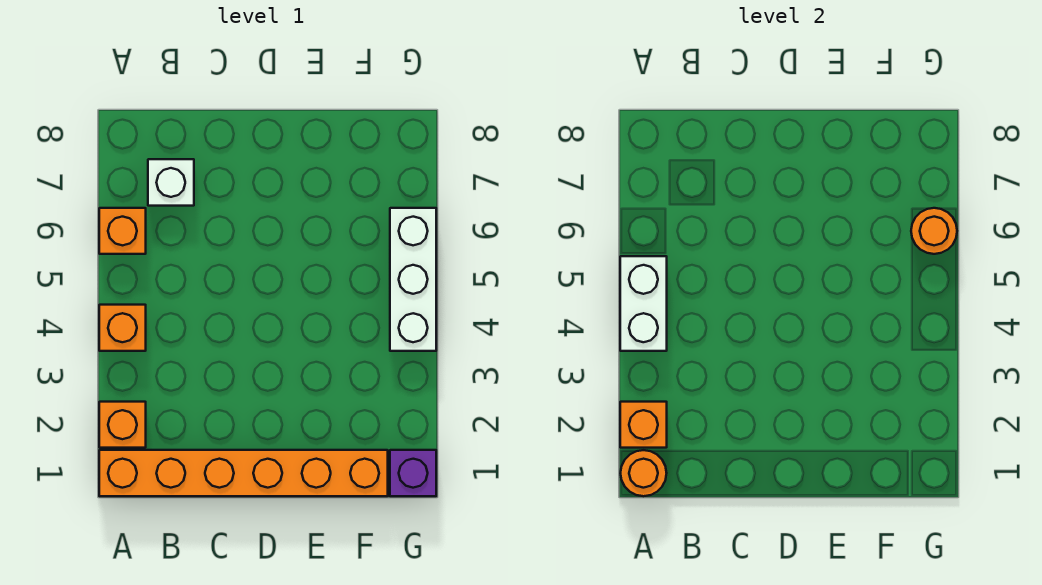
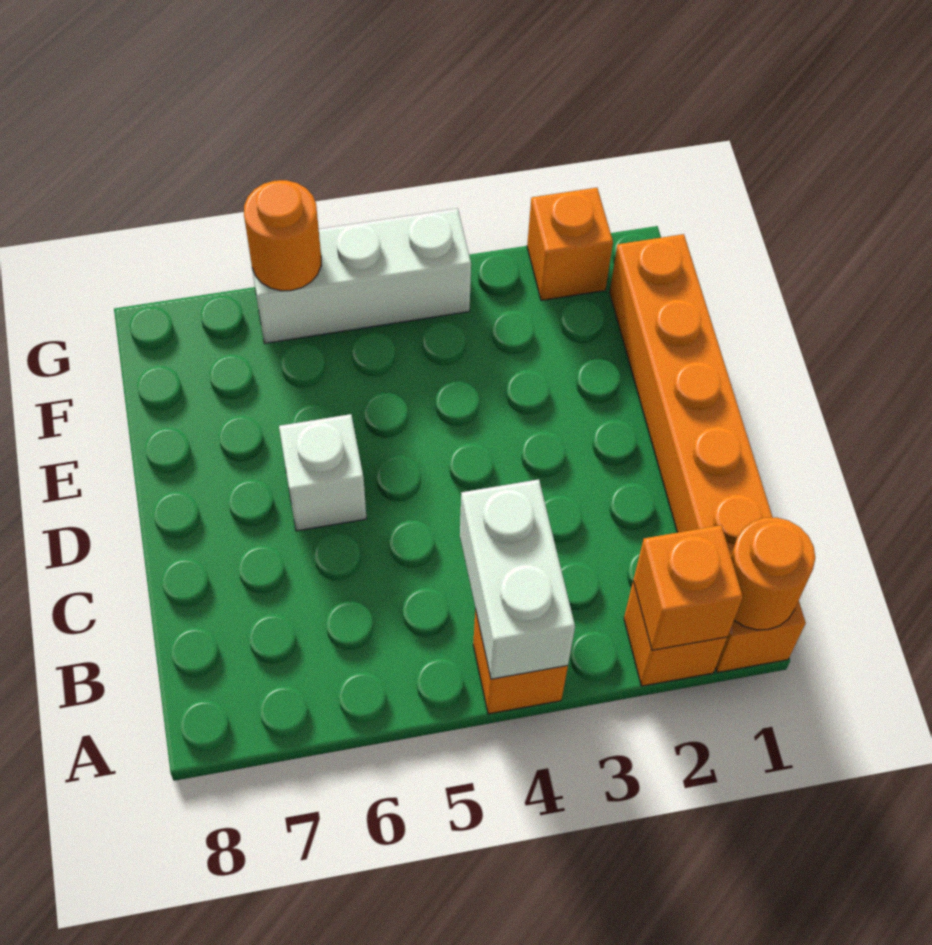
white 1x2 brick [620,256,667,351] -> white 1x2 brick turned to [460,479,575,679]
orange 1x1 brick [99,208,146,254] -> orange 1x1 brick moved to [527,188,613,300]
white 1x1 brick [148,159,194,206] -> white 1x1 brick moved to [279,414,367,531]
purple 1x1 brick [390,450,436,496] -> none

